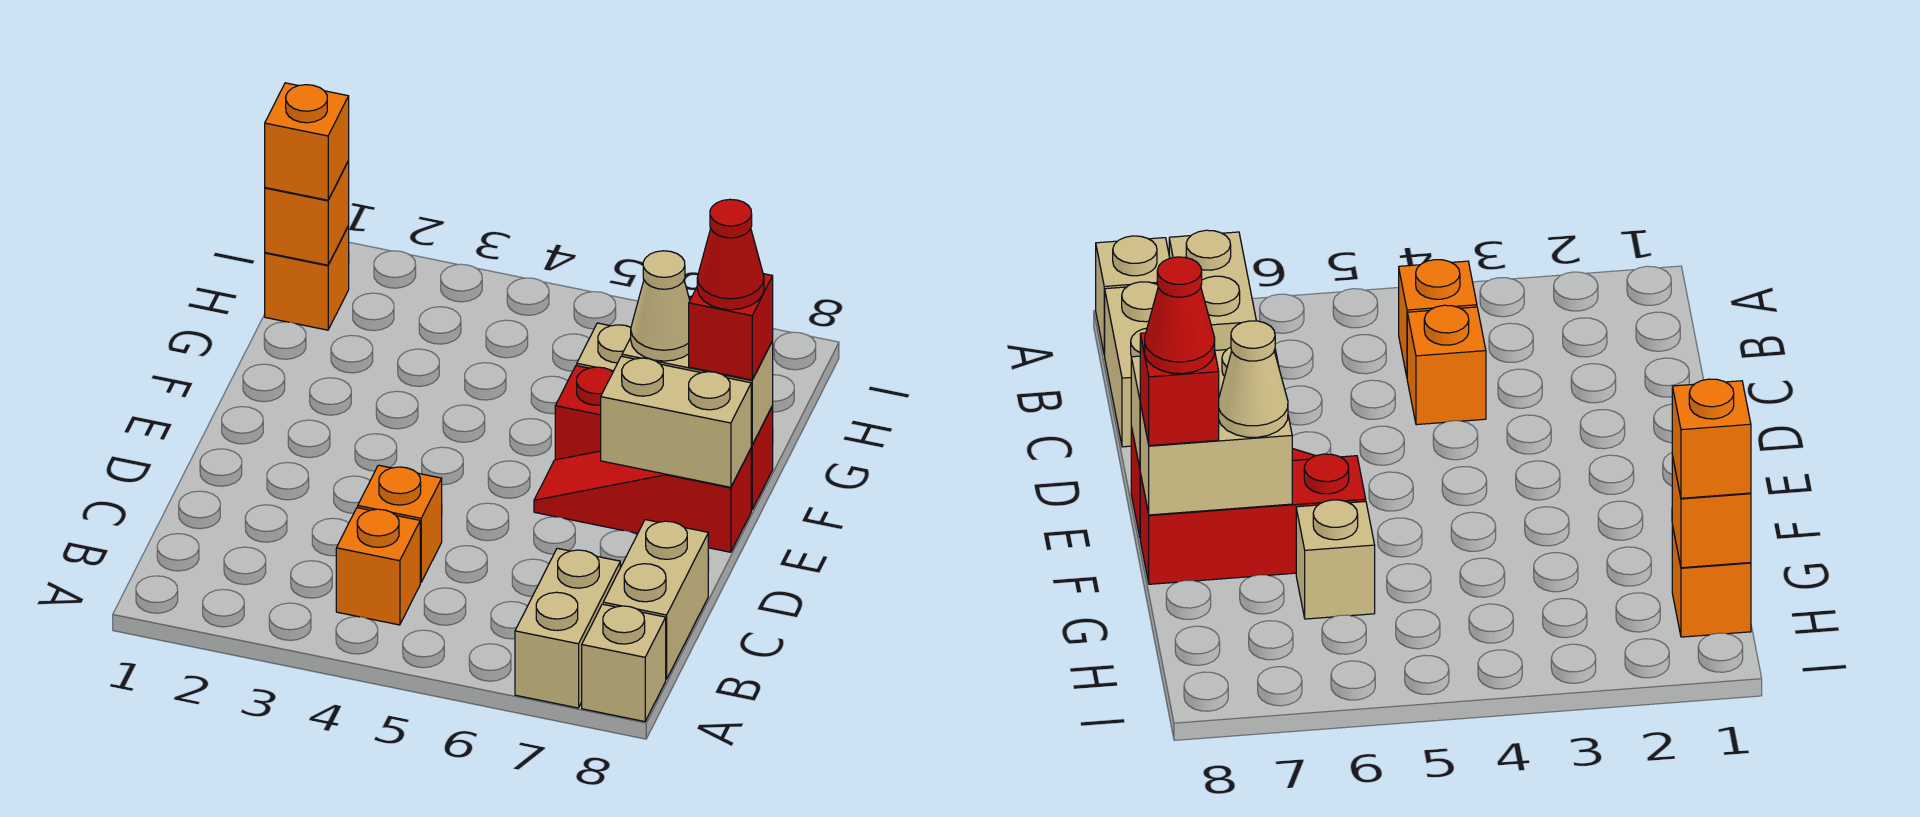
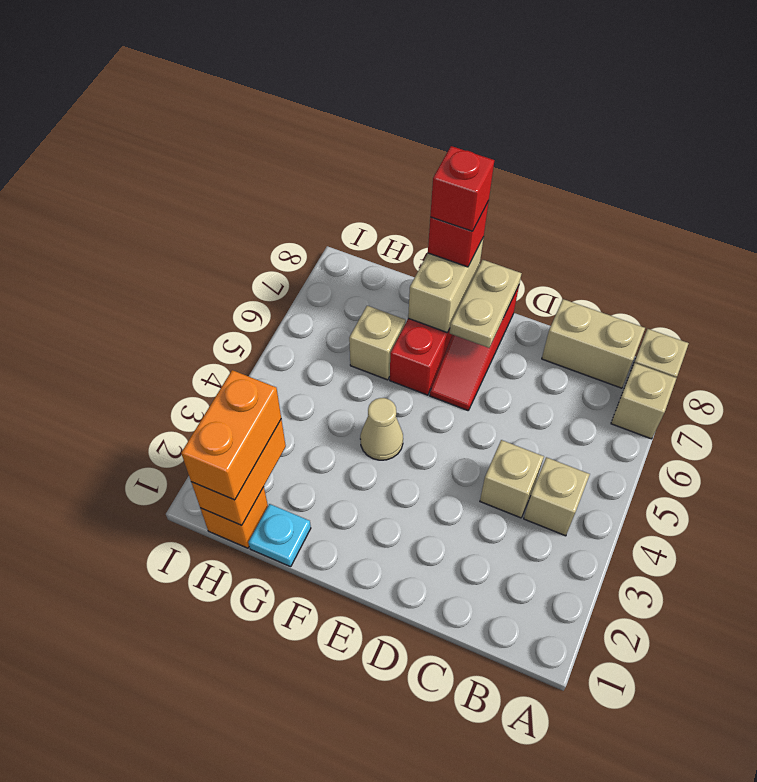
tan 1x2 brick [515,548,620,708] -> tan 1x1 brick [611,363,676,439]
orange 1x1 brick [336,508,420,625] -> tan 1x1 brick [524,457,590,536]
orange 1x1 brick [358,465,442,583] -> tan 1x1 brick [480,440,544,518]
tan 1x2 brick [601,356,751,487] -> tan 1x2 plate [450,260,522,348]
tan 1x1 cone [631,251,690,361] -> tan 1x1 cone moved to [360,398,403,460]
red 1x1 cone [697,199,764,310] -> red 1x1 brick [430,146,494,231]
none -> cyan 1x1 plate [248,504,311,567]
orange 1x1 brick [265,161,349,265] -> orange 1x2 brick [191,419,286,525]
orange 1x1 brick [265,83,349,200] -> orange 1x2 brick [181,370,281,500]

